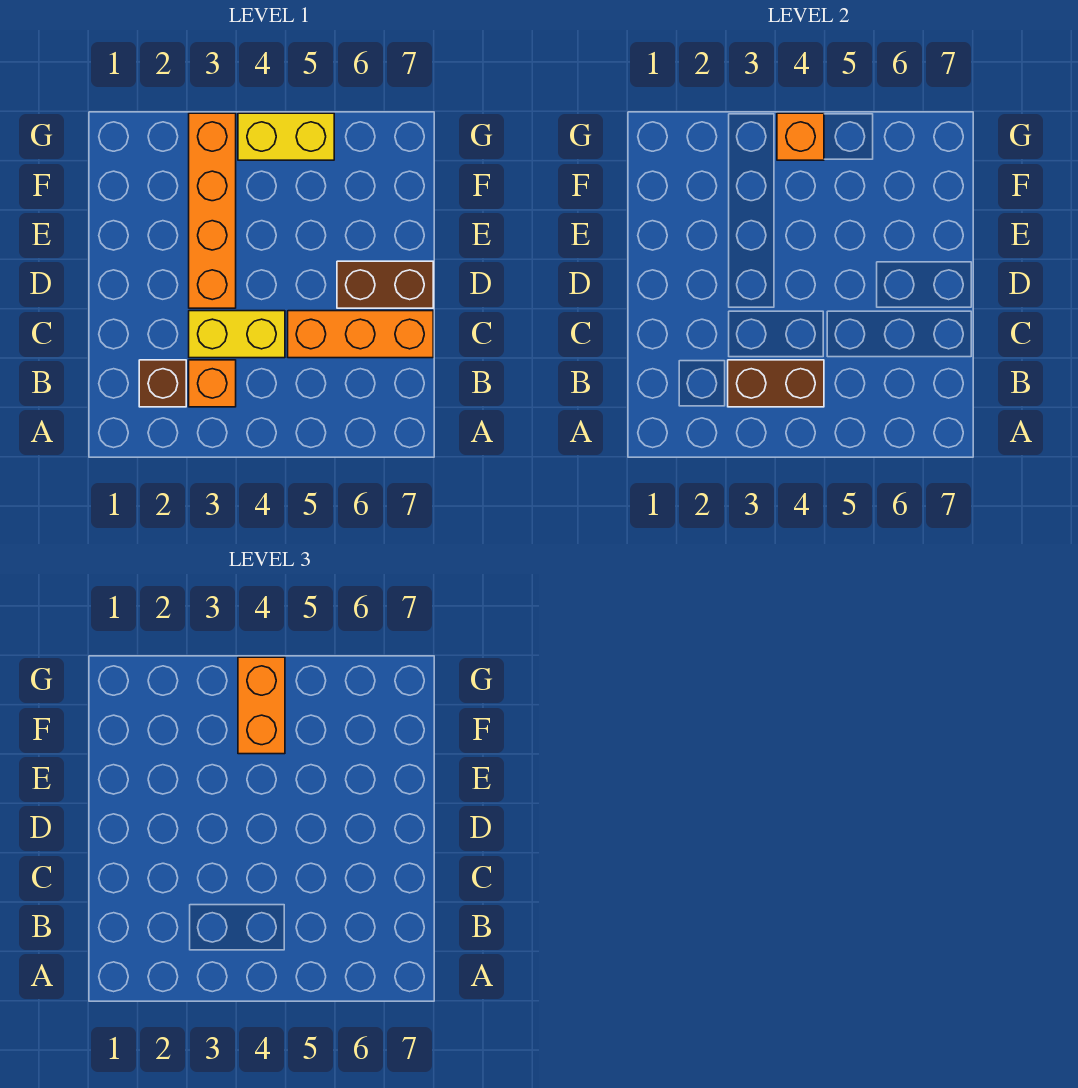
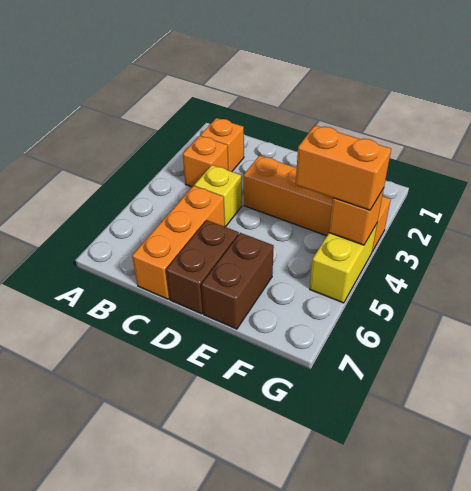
brown 1x1 brick [139,360,186,407] -> orange 1x1 brick [200,118,244,172]
brown 1x2 brick [728,360,824,407] -> brown 1x2 brick moved to [201,233,274,329]
yellow 1x2 brick [189,311,285,358] -> yellow 1x1 brick [195,165,242,226]

